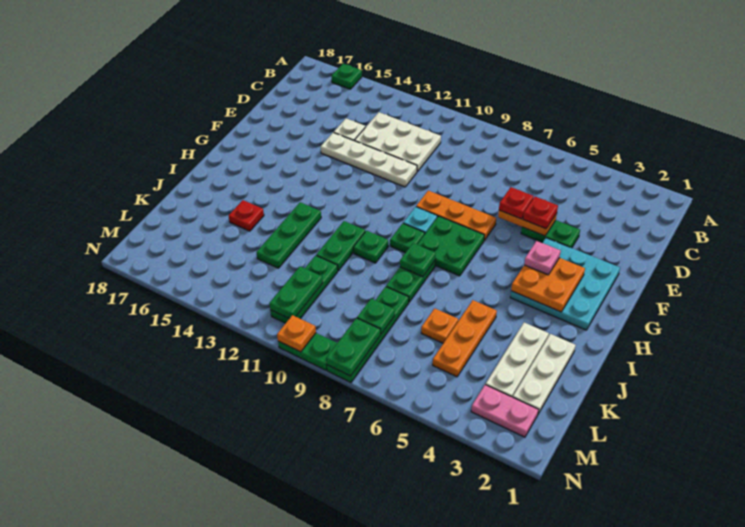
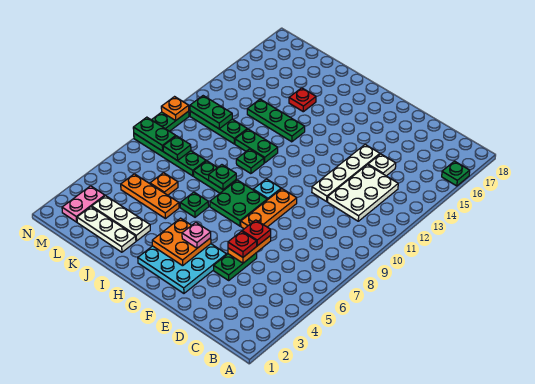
green 1x1 plate [390,223,425,253] -> green 1x1 plate moved to [180,192,209,217]

